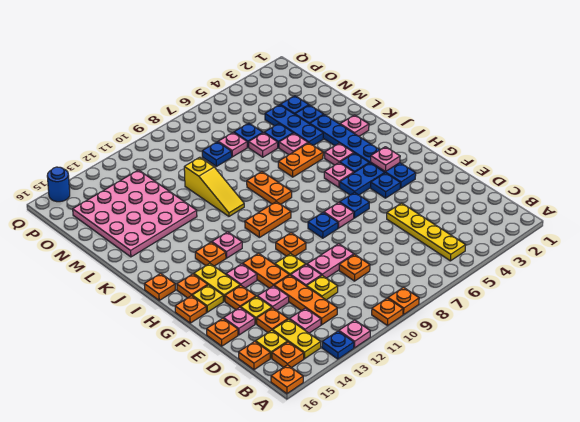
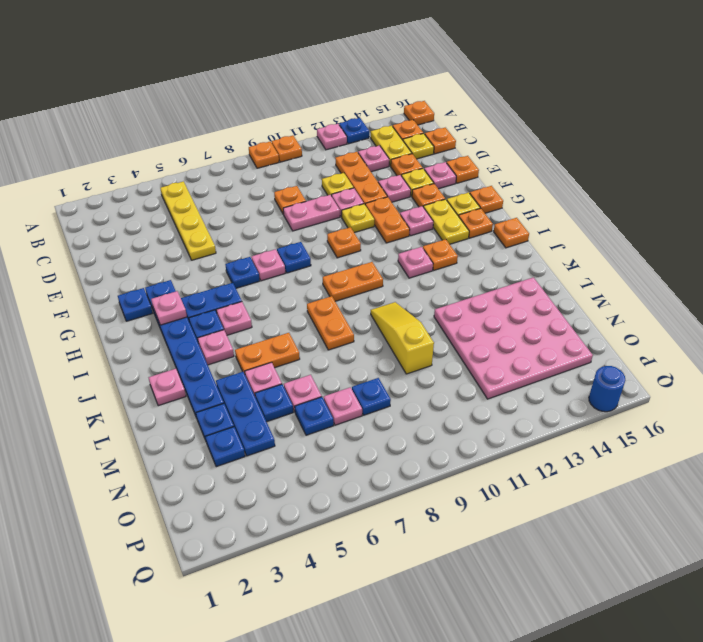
blue 1x1 plate [371,173,400,198] -> blue 1x1 plate moved to [118,288,152,321]

